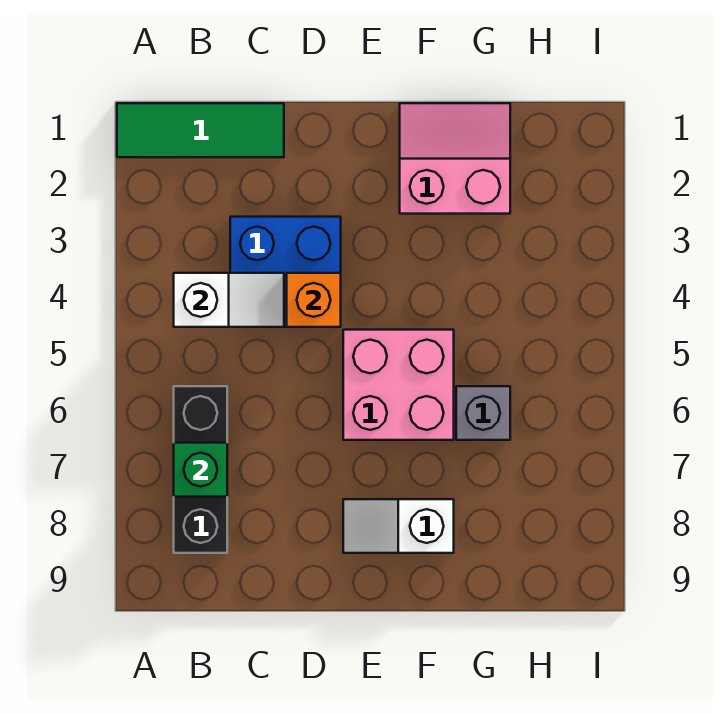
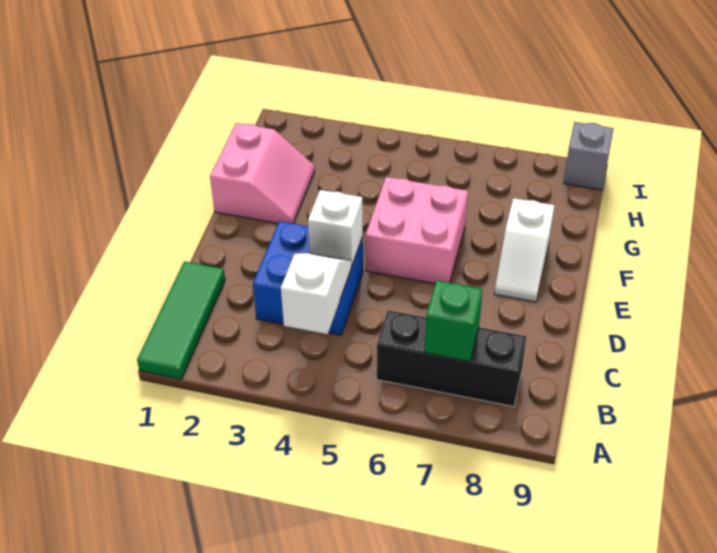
orange 1x1 brick [287,273,341,327] -> white 1x1 brick [308,190,363,266]
pink 2x2 slope [400,103,510,214] -> pink 2x2 slope turned to [210,123,315,224]
grey 1x1 brick [456,386,510,440] -> grey 1x1 brick moved to [564,122,614,190]

